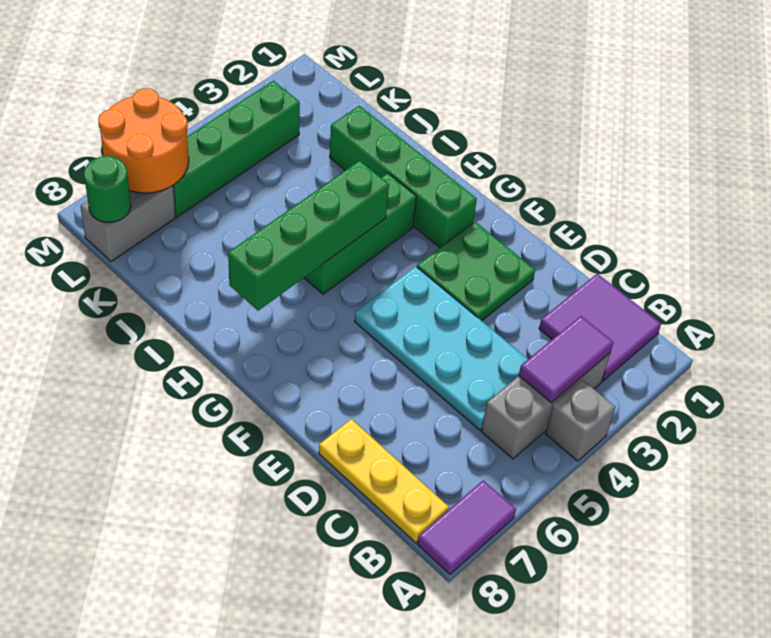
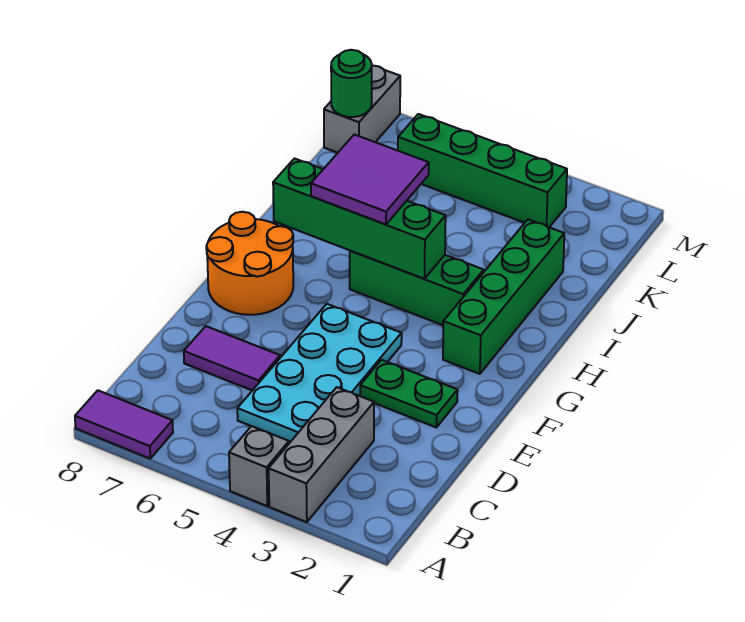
purple 2x2 tile [539,274,661,381] -> purple 2x2 tile moved to [311,135,429,224]
grey 1x3 brick [481,353,610,459] -> grey 1x3 brick turned to [269,387,374,522]
purple 1x2 tile [519,316,614,403] -> purple 1x2 tile moved to [184,326,280,390]
yellow 1x3 plate [319,419,449,543] -> none
green 2x2 plate [417,222,535,321] -> green 1x2 plate [360,360,458,428]
orange 2x2 round brick [98,88,189,193] -> orange 2x2 round brick moved to [206,212,293,315]
grey 1x2 brick [81,186,176,261] -> grey 1x2 brick turned to [324,65,400,153]

